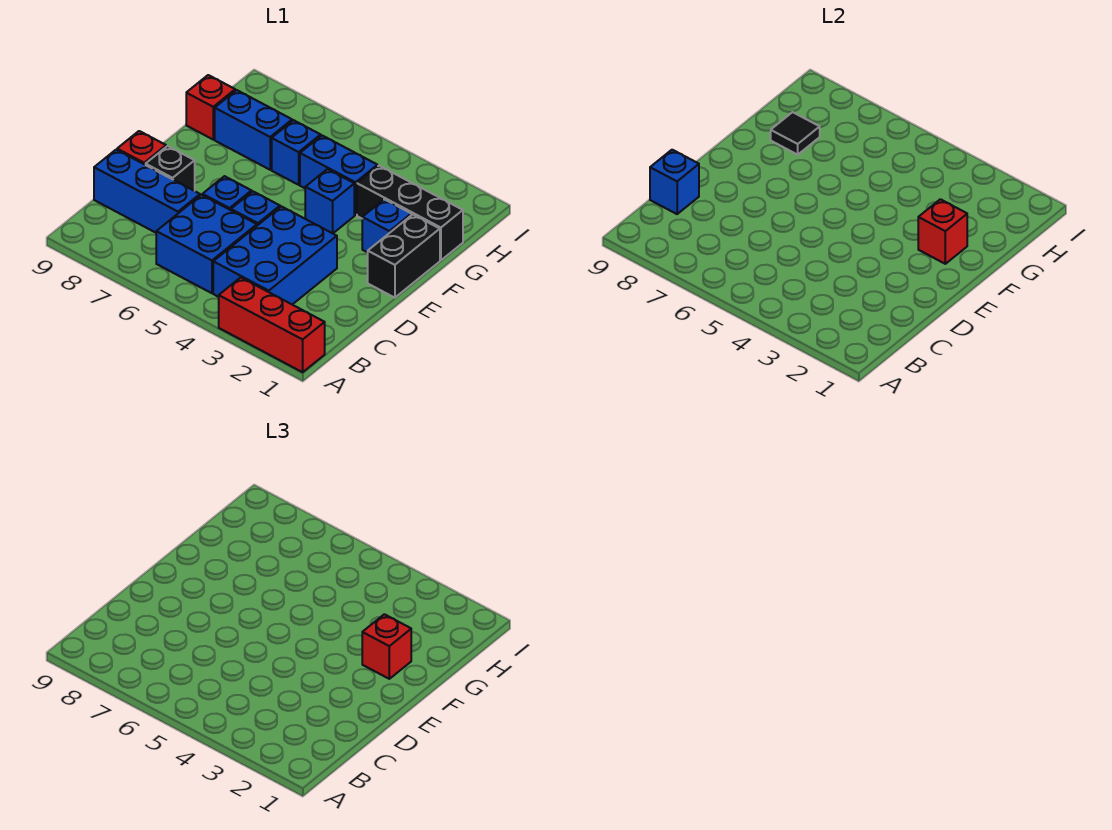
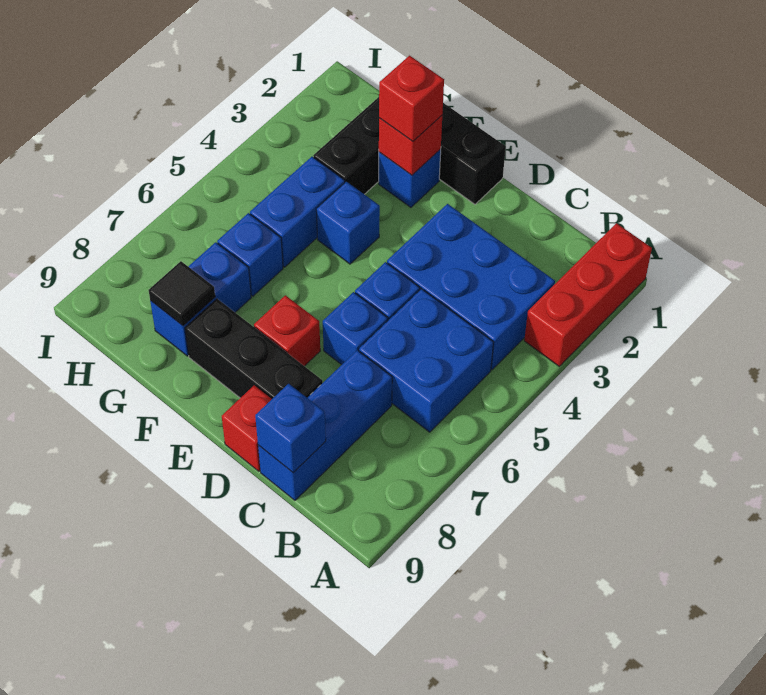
black 1x1 brick [146,146,195,191] -> black 1x3 brick [185,299,323,399]
red 1x1 brick [186,75,235,139] -> red 1x1 brick moved to [254,295,320,366]

